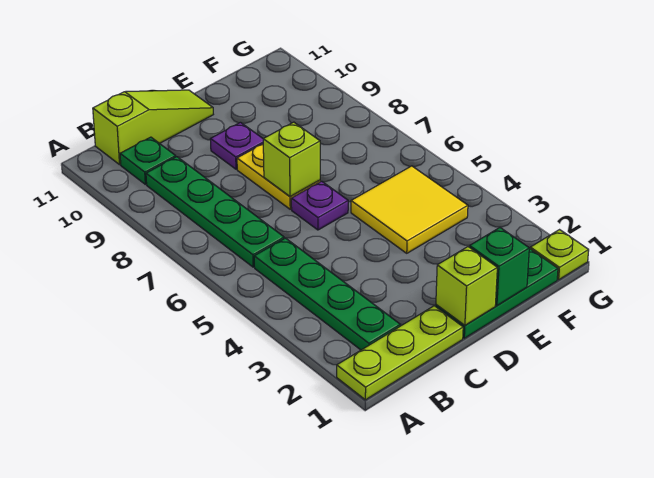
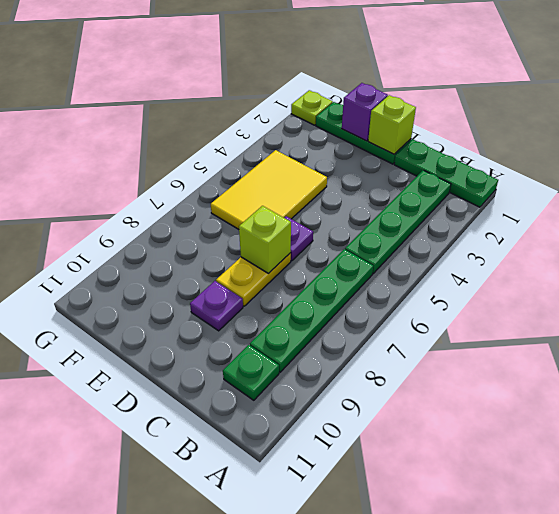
lime 1x3 plate [337,306,463,400] -> green 1x3 plate [394,139,498,207]
lime 1x3 slope [93,90,213,165] -> none
green 1x1 brick [470,228,529,306] -> purple 1x1 brick [342,83,388,141]
yellow 2x2 tile [351,166,468,253] -> yellow 2x3 tile [211,150,327,229]

